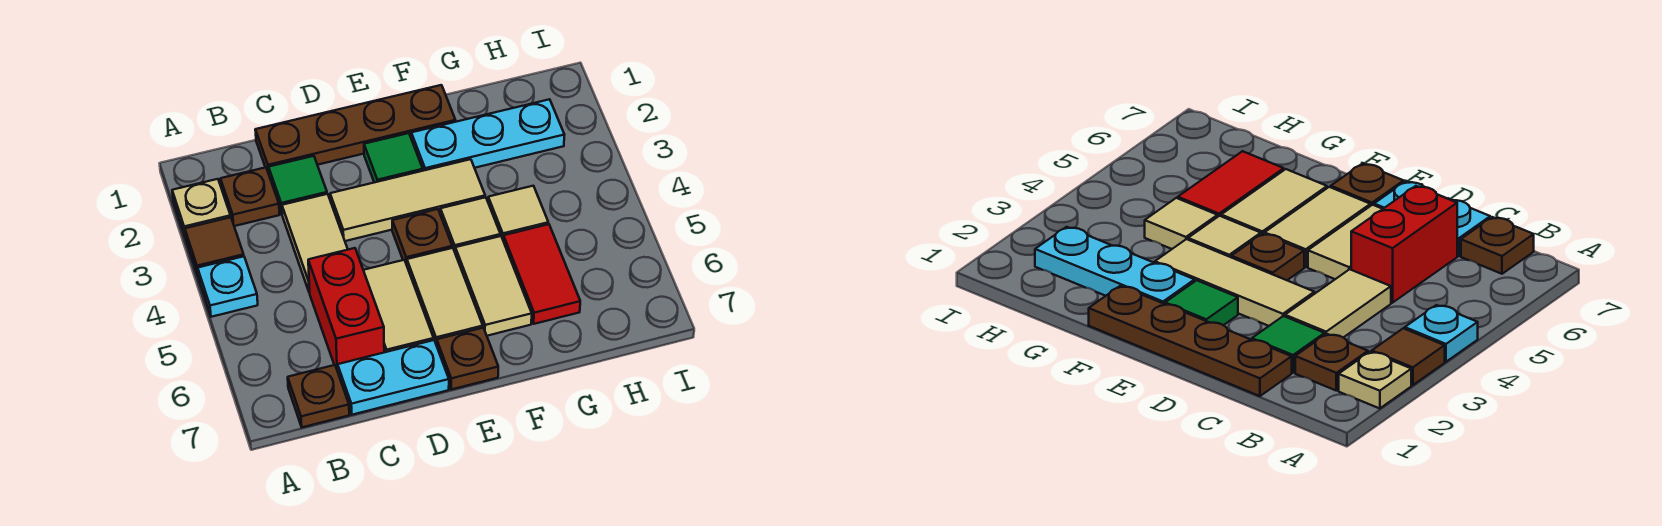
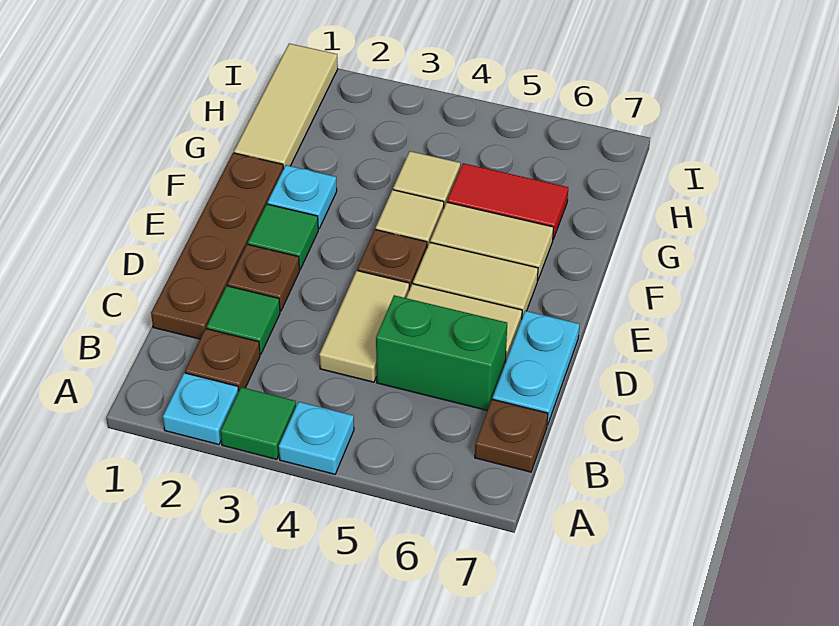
tan 1x1 plate [172,179,231,238] -> cyan 1x1 plate [163,373,239,445]
brown 1x1 tile [185,217,244,276] -> green 1x1 tile [220,387,296,459]
tan 1x2 tile [282,194,348,293] -> tan 1x2 tile turned to [319,271,409,382]
red 1x2 brick [308,248,384,371] -> green 1x2 brick [376,295,507,411]
tan 1x3 tile [330,159,485,241] -> tan 1x3 tile moved to [234,44,338,169]
brown 1x1 plate [437,328,498,390] -> brown 1x1 plate moved to [228,244,300,311]
cyan 1x3 plate [411,99,564,171] -> cyan 1x1 plate [267,165,337,229]

